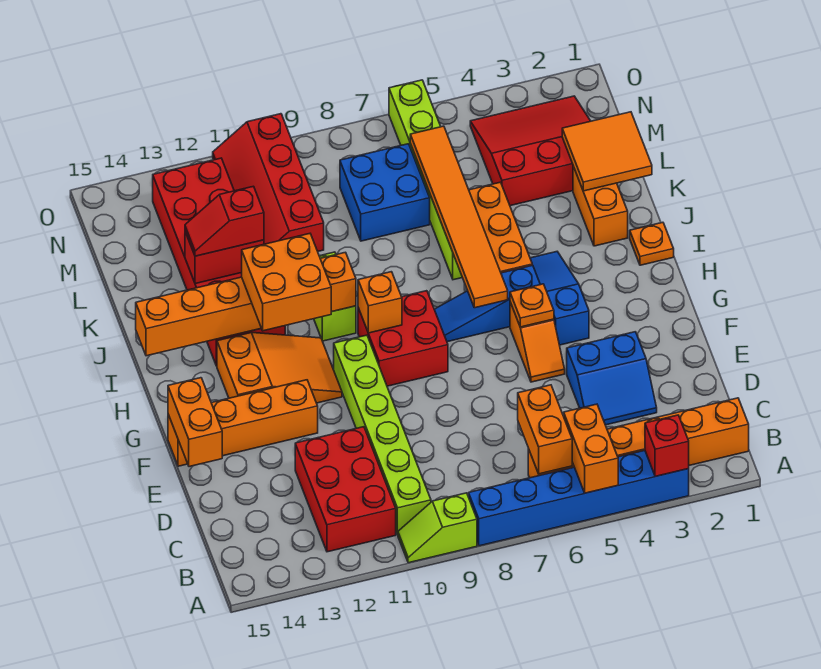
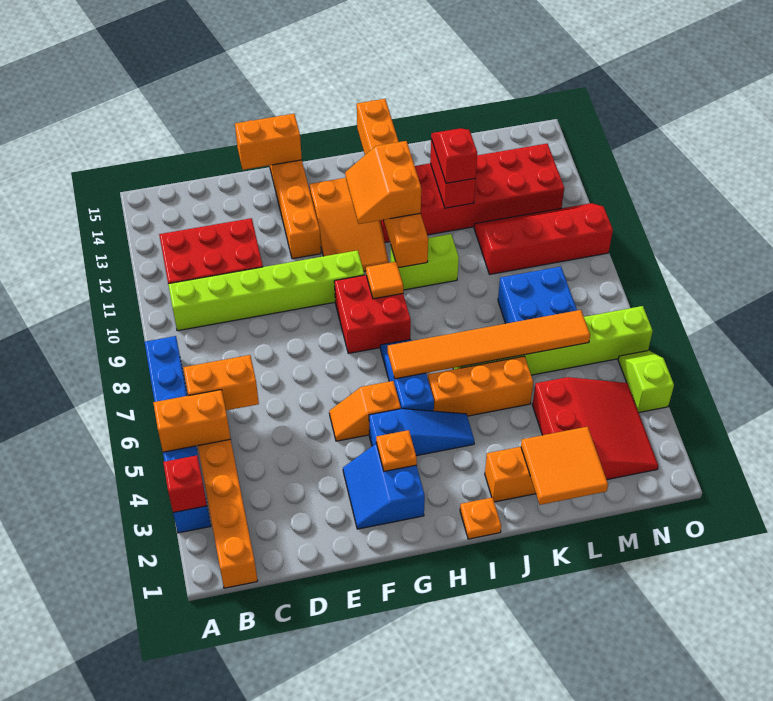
lime 1x2 slope [398,493,477,563] -> lime 1x2 slope moved to [618,351,674,412]
blue 2x2 slope [567,332,657,425] -> blue 2x2 slope moved to [343,444,425,529]
orange 1x1 plate [510,284,554,327] -> orange 1x1 plate moved to [376,430,417,471]
orange 1x1 brick [358,272,402,333] -> orange 1x1 tile [366,262,403,299]
orange 2x2 brick [242,234,331,331] -> orange 2x2 slope [345,141,421,224]

